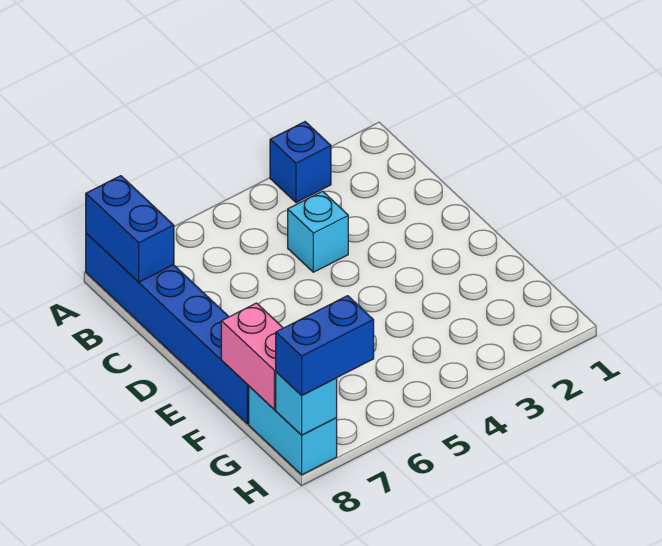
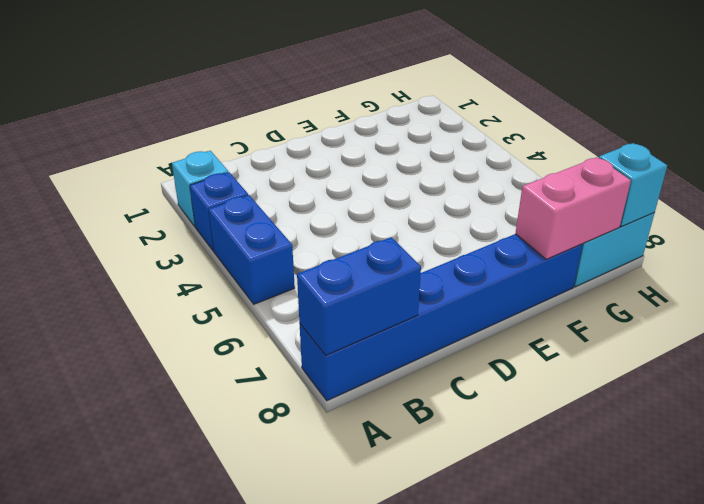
cyan 1x1 brick [288,191,348,272] -> cyan 1x1 brick moved to [172,151,228,226]
blue 1x2 brick [276,296,374,396] -> blue 1x2 brick moved to [209,195,295,304]

